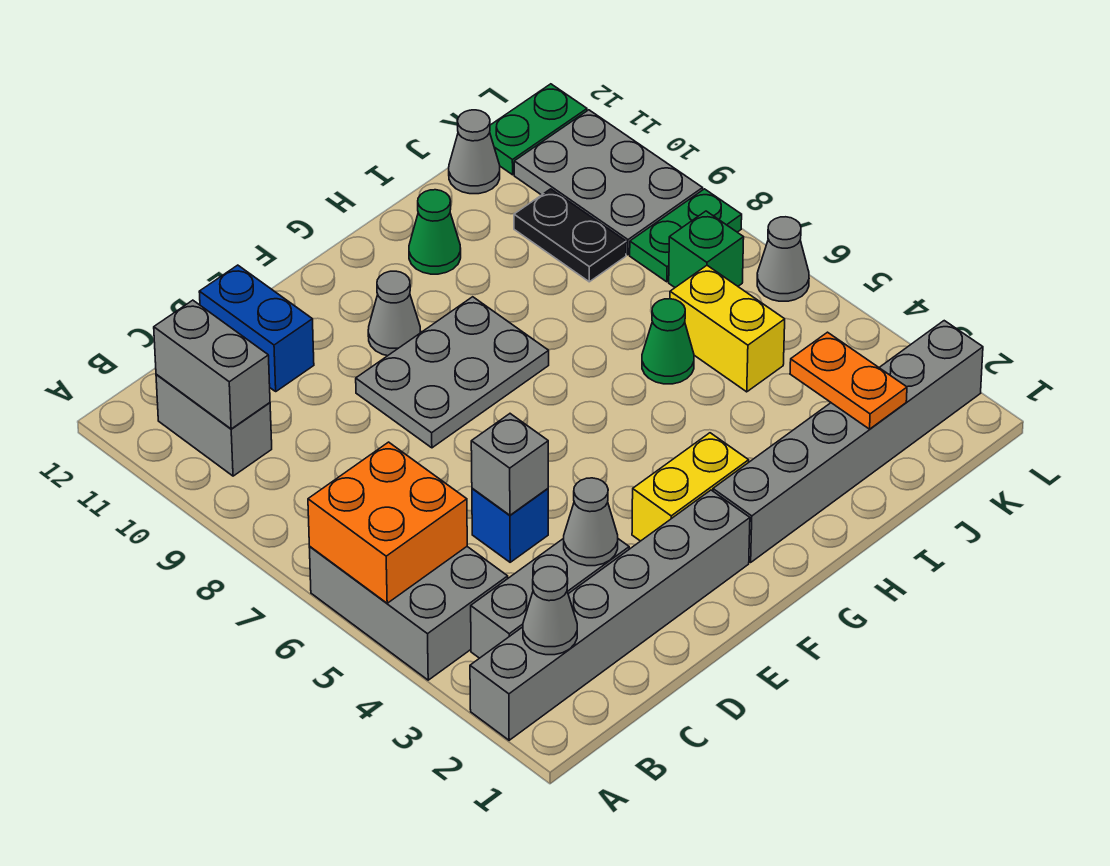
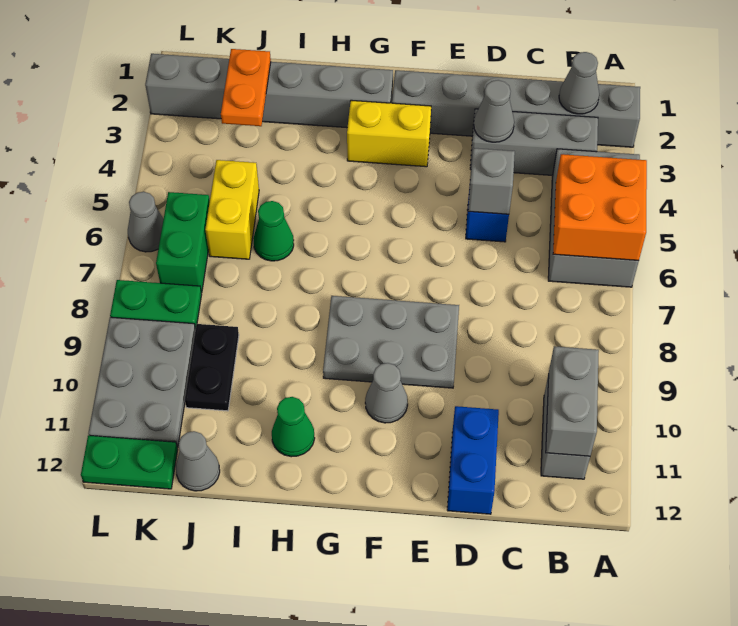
green 1x1 brick [669,211,744,287] -> green 1x2 brick [156,192,210,293]

